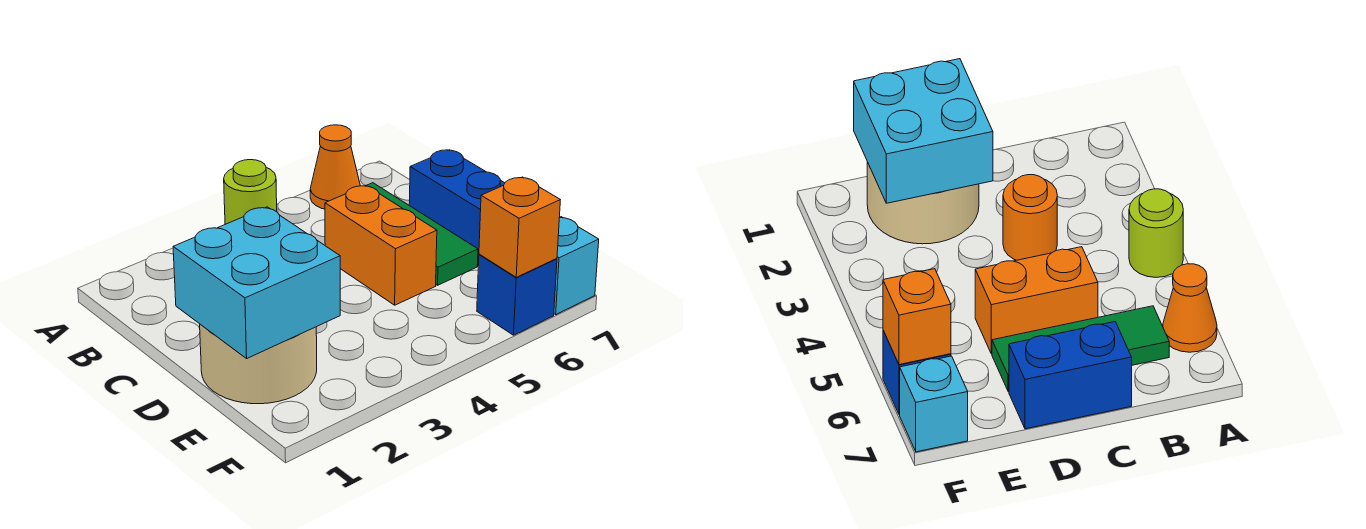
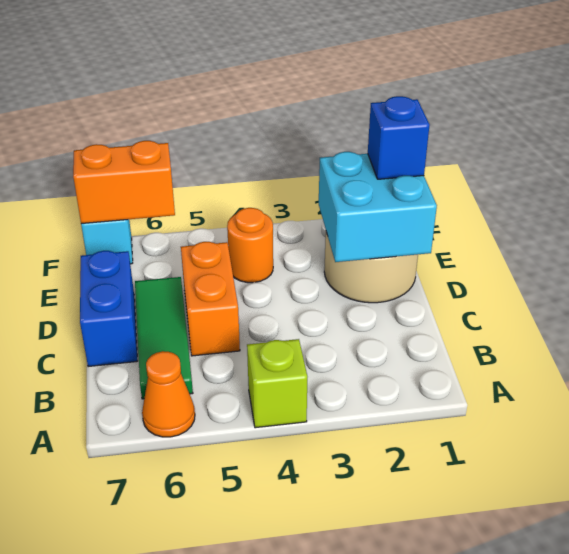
lime 1x1 round brick [224,160,277,224] -> lime 1x1 brick [247,339,307,428]
orange 1x1 round brick [1003,175,1057,260] -> orange 1x1 round brick moved to [227,208,273,283]
blue 1x1 brick [477,254,557,335] -> blue 1x1 brick moved to [368,96,430,179]
orange 1x1 brick [479,177,560,277] -> orange 1x2 brick [73,141,175,224]

